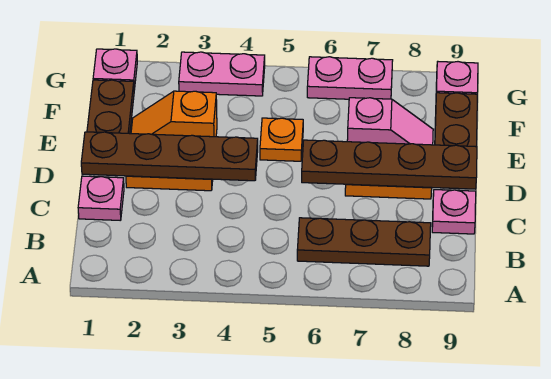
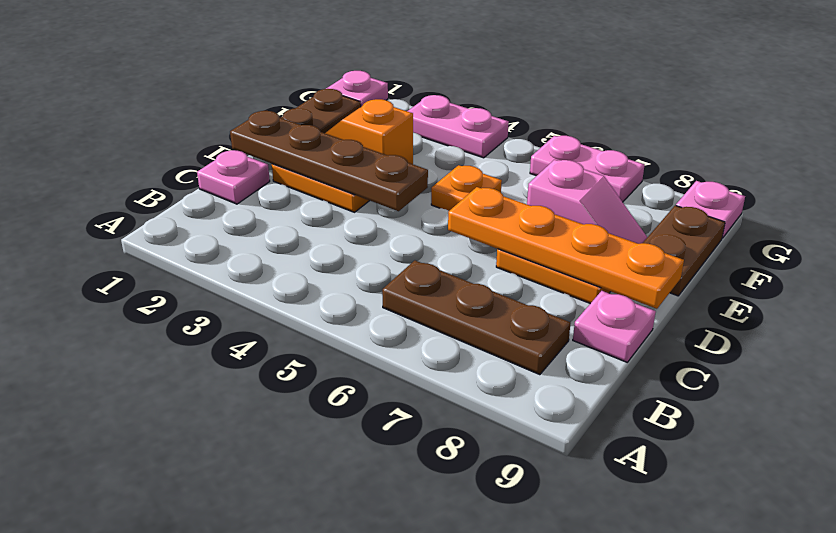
brown 1x4 plate [302,140,477,189] -> orange 1x4 plate [448,187,684,309]

